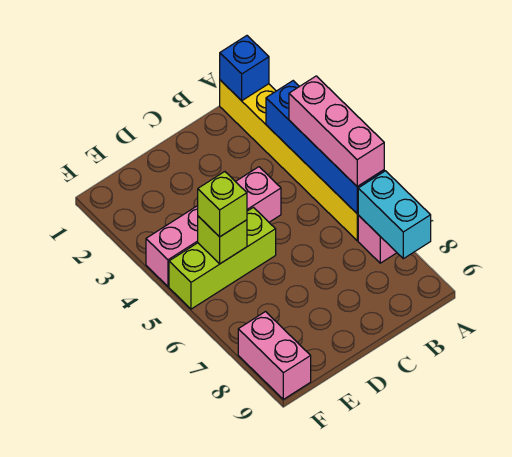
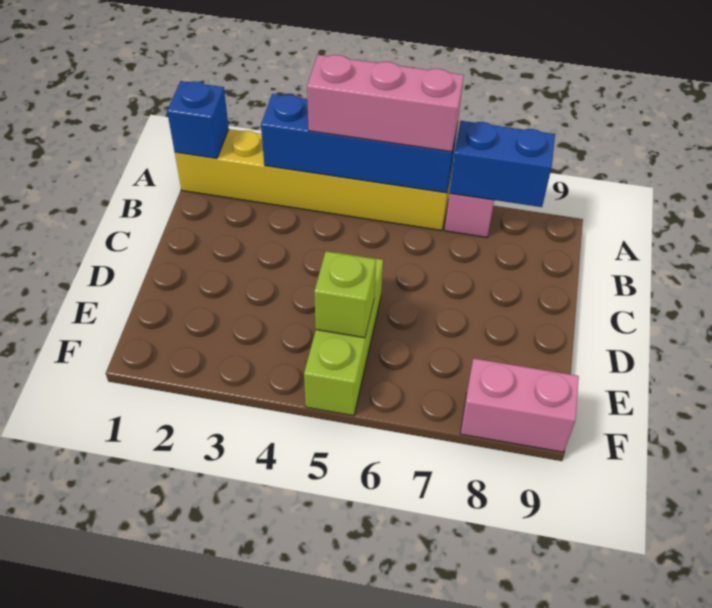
cyan 1x2 brick [358,171,431,259] -> blue 1x2 brick [449,121,555,207]
pink 1x4 brick [146,167,281,286] -> none
lime 1x1 brick [198,172,247,237] -> none

